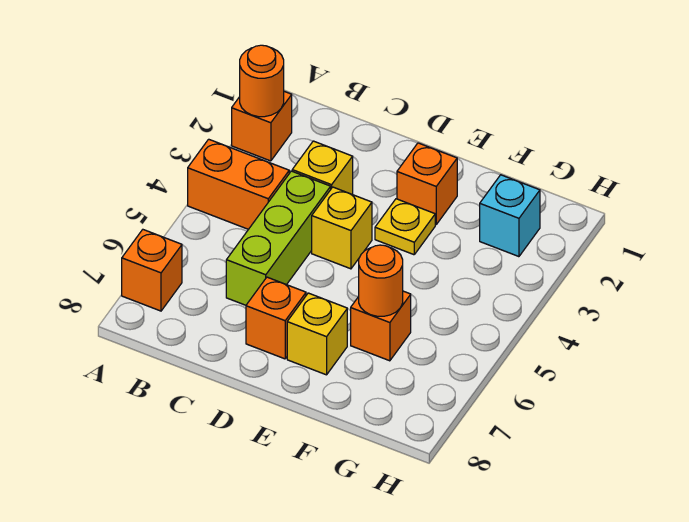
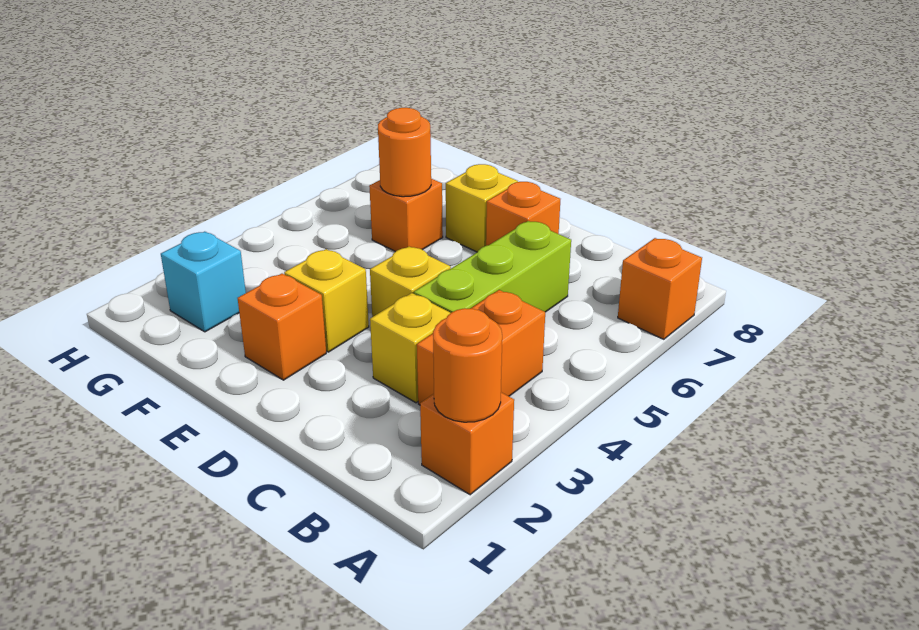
orange 1x2 brick [188,139,289,229] -> orange 1x2 brick turned to [417,290,545,405]
yellow 1x1 plate [375,199,435,255] -> yellow 1x1 brick [284,249,369,352]

